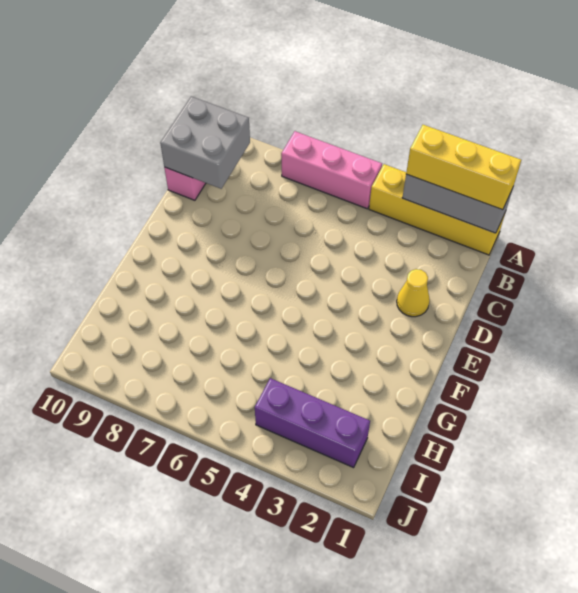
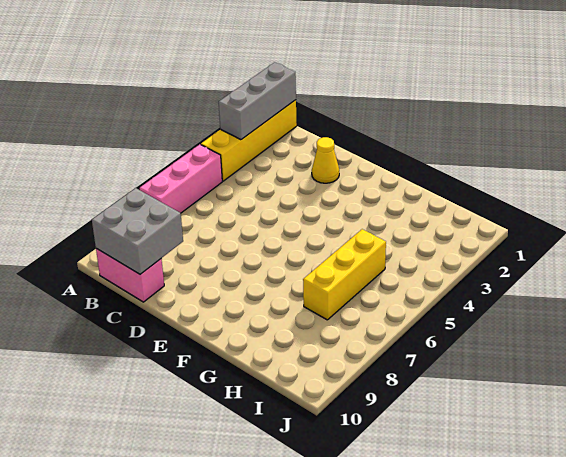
yellow 1x3 brick [406,125,521,210] -> yellow 1x3 brick moved to [303,229,386,320]
purple 1x3 brick [255,378,370,468] -> none

